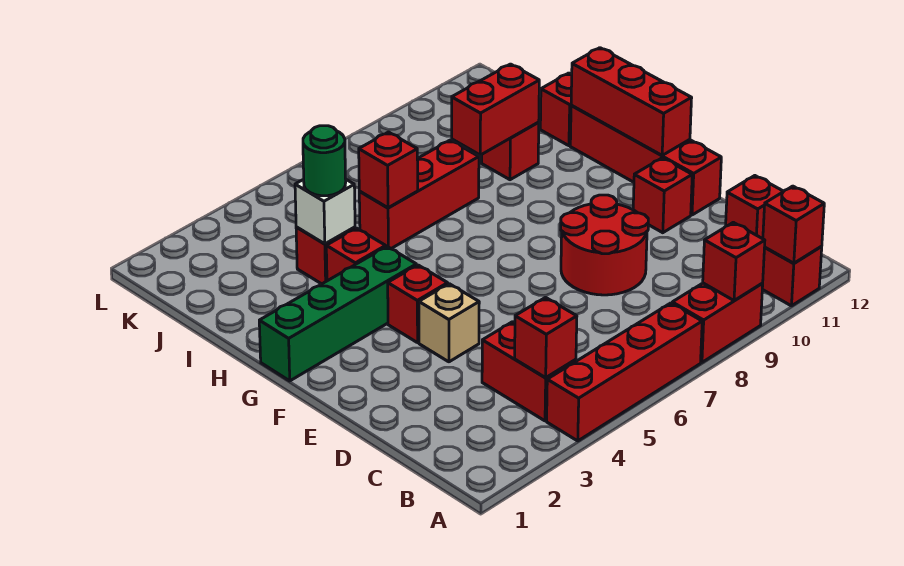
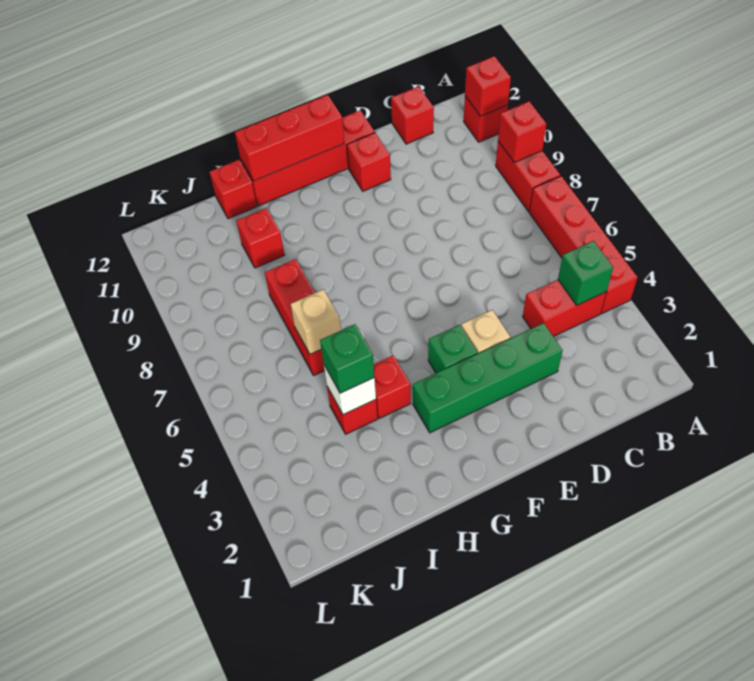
red 1x1 brick [515,298,577,378] -> green 1x1 brick [558,241,613,305]
red 2x2 round brick [561,195,648,295] -> none
red 1x1 brick [388,265,448,343] -> green 1x1 brick [428,325,477,373]
green 1x4 brick [259,247,416,381] -> green 1x4 brick turned to [413,323,563,433]
green 1x1 round brick [303,126,346,196] -> green 1x1 brick [320,324,374,393]
red 1x1 brick [359,132,418,208] -> tan 1x1 brick [291,289,341,354]
red 1x2 brick [452,64,539,155] -> none

